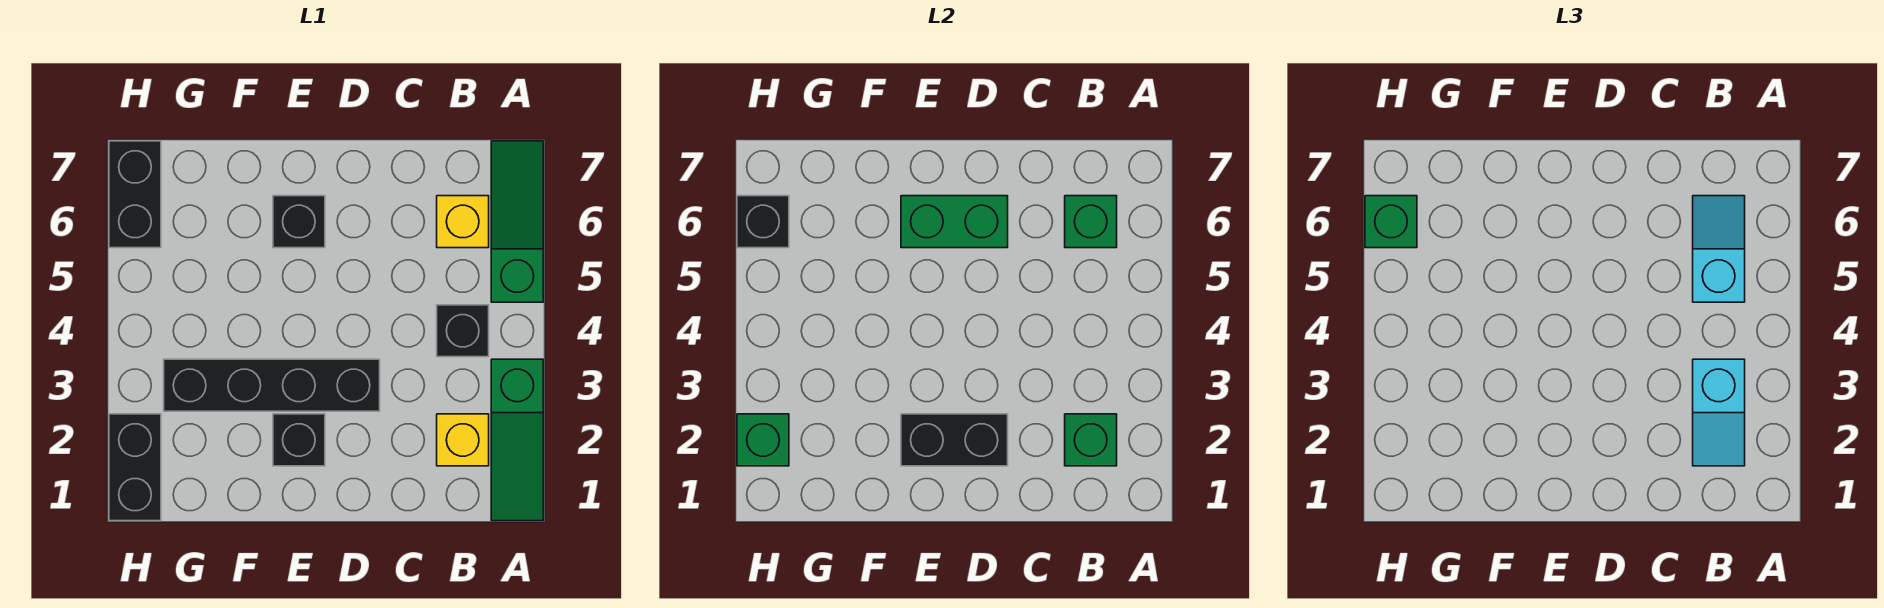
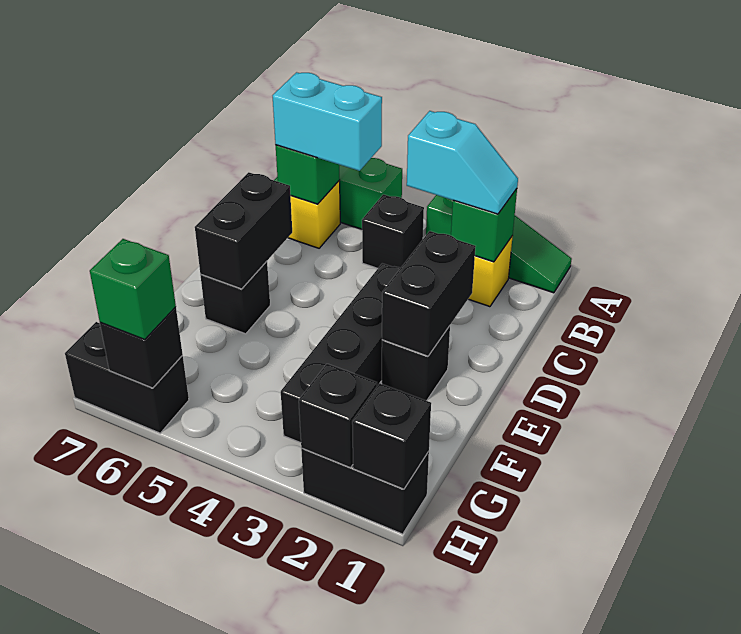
cyan 1x2 slope [1693,196,1745,302] -> cyan 1x2 brick [272,72,382,171]
green 1x2 brick [901,196,1008,248] -> black 1x2 brick [195,172,292,289]
none -> black 1x1 brick [352,383,431,489]
green 1x1 brick [737,414,789,466] -> black 1x1 brick [299,364,377,468]

